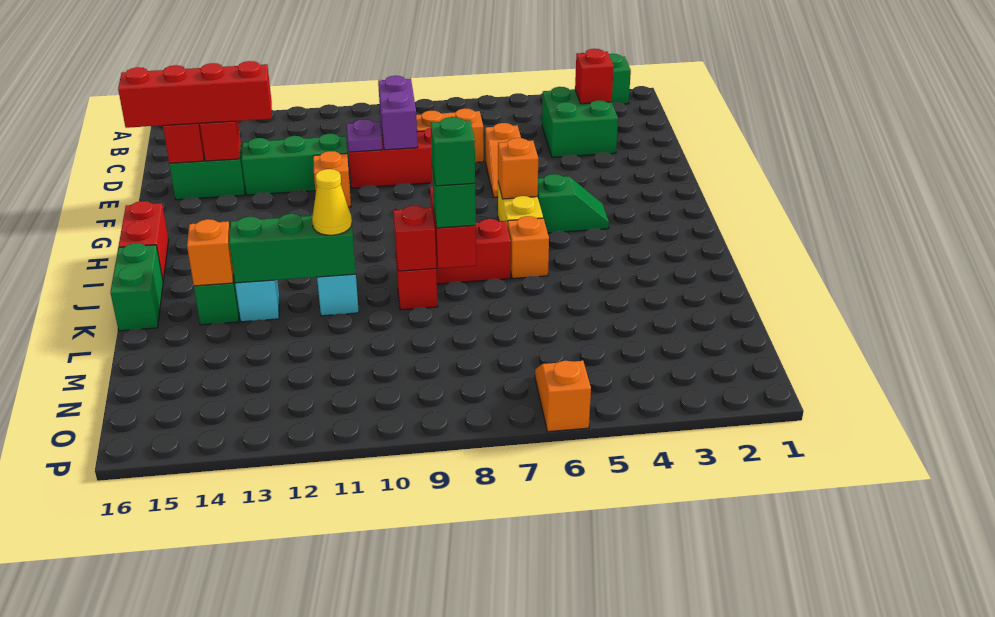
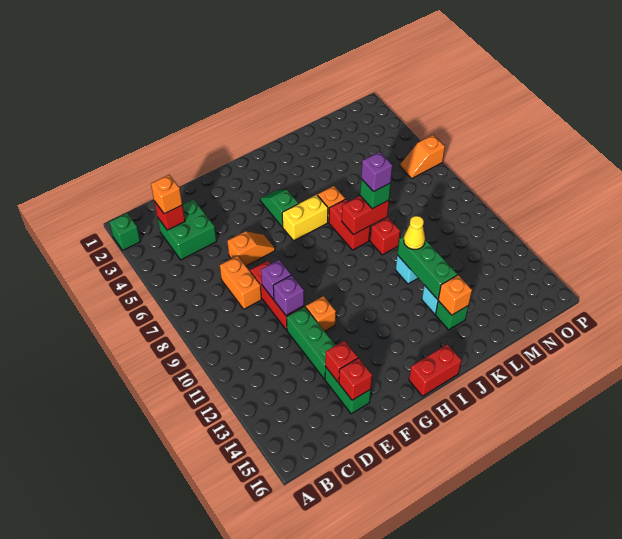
purple 1x2 brick [378,76,418,150] -> purple 1x1 brick [261,260,291,300]
purple 1x1 plate [347,119,382,152] -> purple 1x1 brick [273,275,304,315]
red 1x4 brick [118,61,272,128] -> none
orange 1x1 brick [498,138,538,199] -> orange 1x1 brick moved to [151,175,182,214]
green 1x2 brick [110,243,163,331] -> none
green 1x1 brick [431,117,475,186] -> purple 1x1 brick [361,152,393,192]
red 1x1 brick [393,206,436,271] -> none

